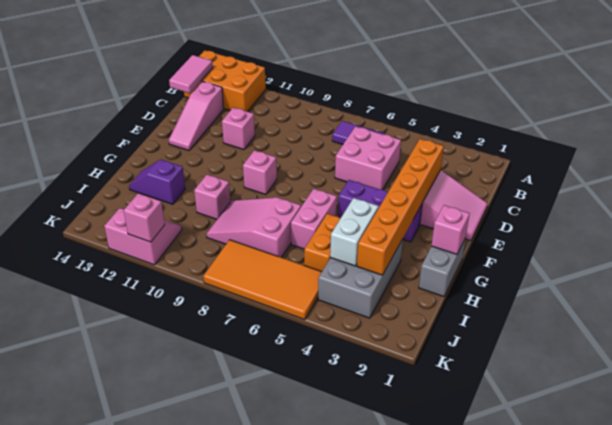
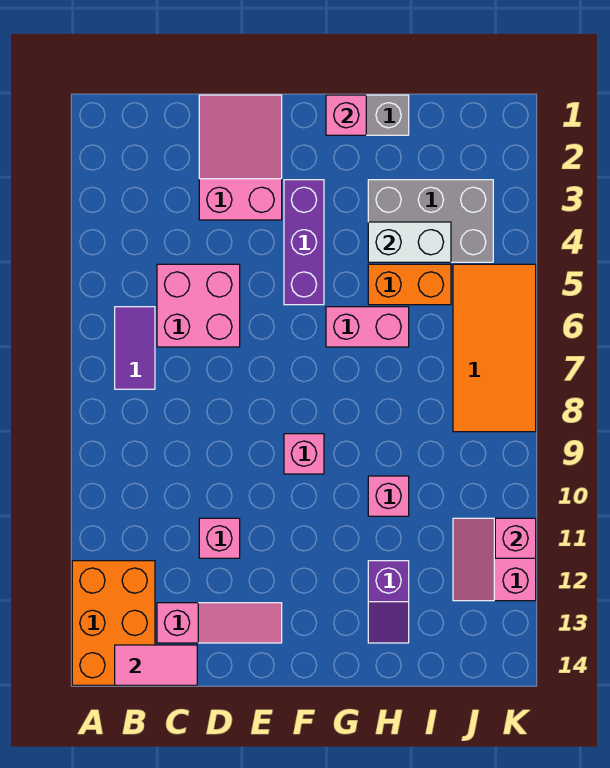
orange 1x6 brick [357,139,444,275] -> none
pink 2x3 slope [207,197,301,257] -> none

